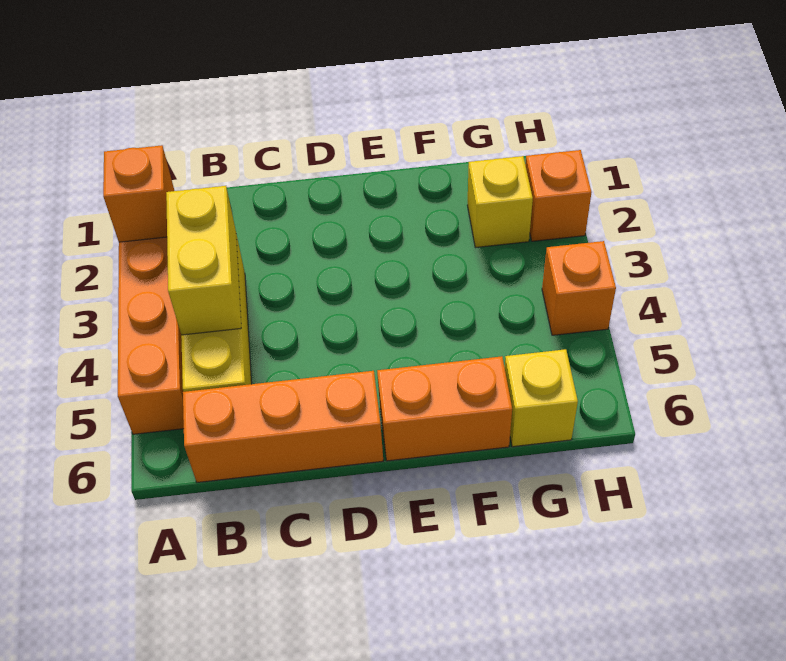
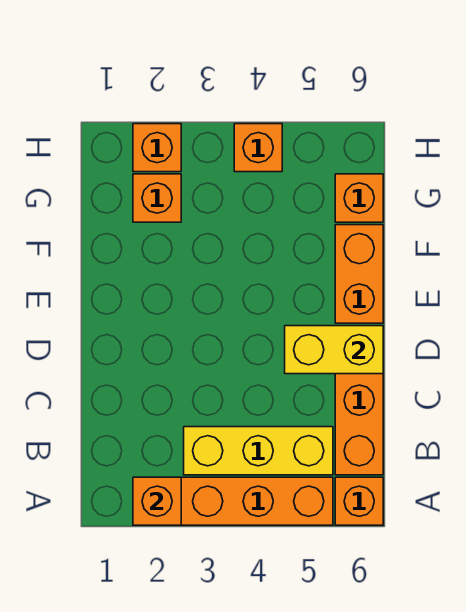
none -> orange 1x1 brick [335,477,383,525]
yellow 1x2 brick [166,186,241,335] -> yellow 1x2 brick moved to [285,326,383,374]
yellow 1x1 brick [467,156,533,248] -> orange 1x1 brick [133,174,181,222]
yellow 1x1 brick [505,349,578,447] -> orange 1x1 brick [335,174,383,222]

